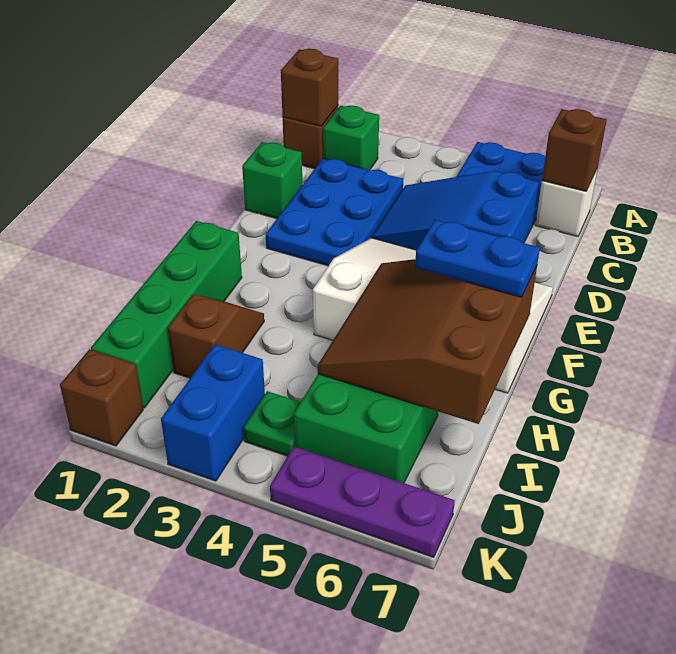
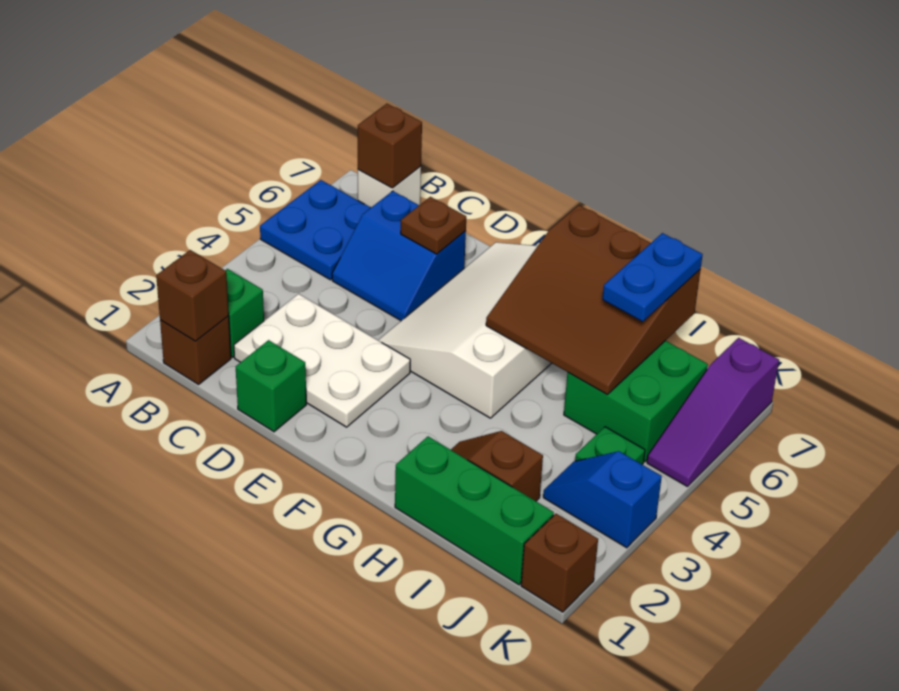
blue 2x3 plate [266,158,403,266] -> white 2x3 plate [234,294,410,427]
blue 2x3 slope [372,171,539,250] -> blue 2x2 slope [332,191,466,321]
none -> brown 1x1 plate [401,197,466,254]
green 1x4 brick [91,221,242,408] -> green 1x3 brick [395,436,554,585]
blue 1x2 plate [415,220,540,297] -> blue 1x2 plate moved to [602,233,703,322]
blue 1x2 brick [161,344,265,481] -> blue 1x2 slope [543,451,662,548]
purple 1x3 plate [270,447,455,557] -> purple 1x3 slope [647,338,779,487]

